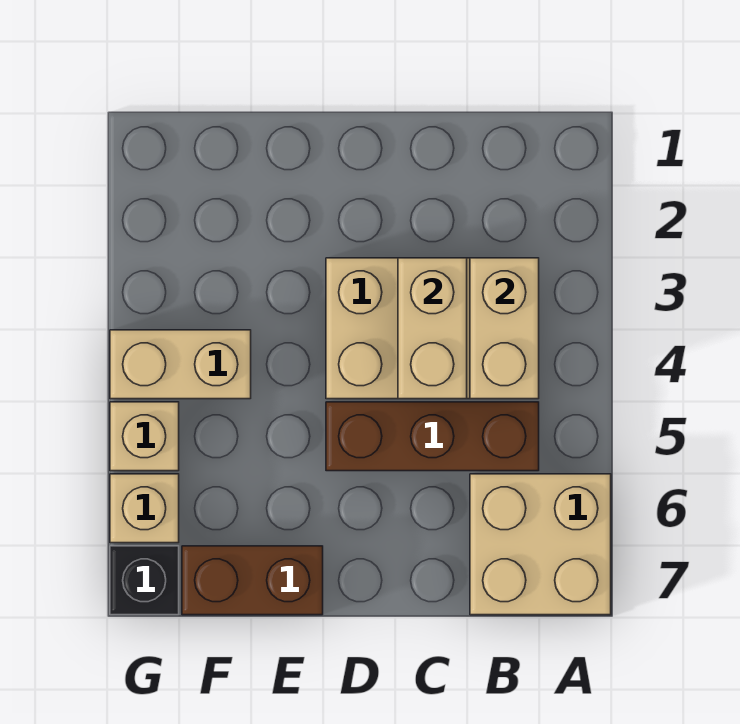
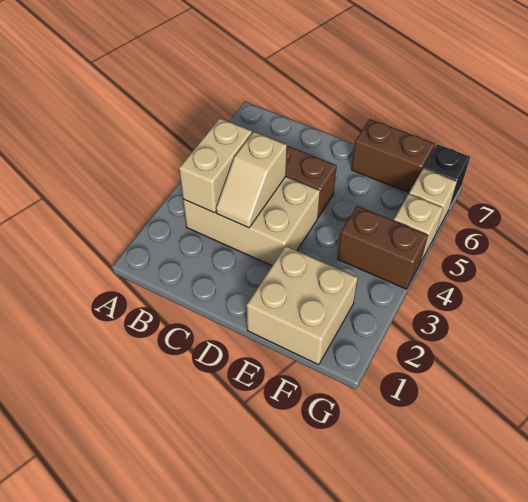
tan 2x2 brick [470,474,611,615] -> tan 2x2 brick moved to [247,246,358,365]
tan 1x2 brick [398,258,467,399] -> tan 1x2 slope [216,132,287,228]
tan 1x2 brick [110,330,251,399] -> brown 1x2 brick [337,206,428,289]

